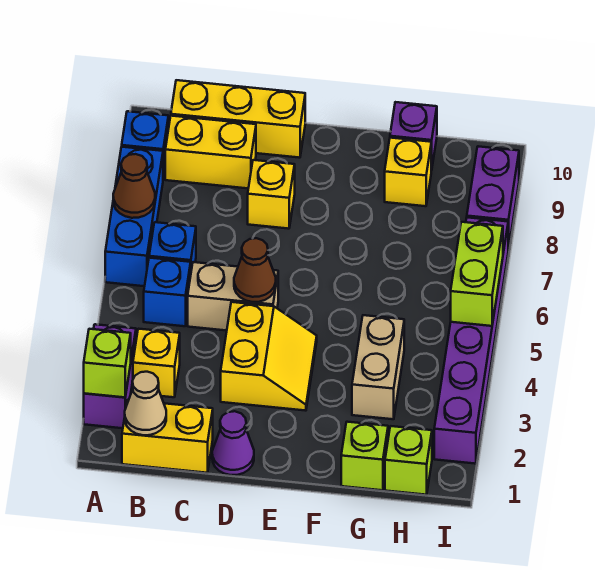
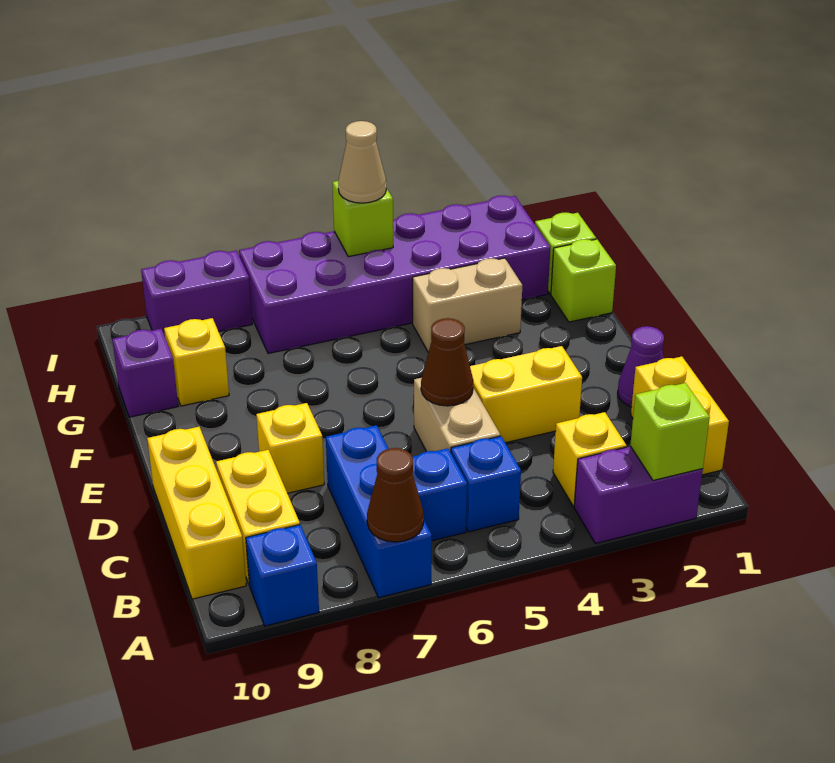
blue 1x3 brick [105,147,163,286] -> blue 1x3 brick turned to [326,425,432,598]
tan 1x1 cone [125,372,166,435] -> tan 1x1 cone moved to [338,121,386,203]
purple 1x6 brick [434,217,508,464] -> purple 2x6 brick [239,196,550,354]
lime 1x2 brick [451,222,503,326] -> lime 1x1 brick [333,181,393,257]

